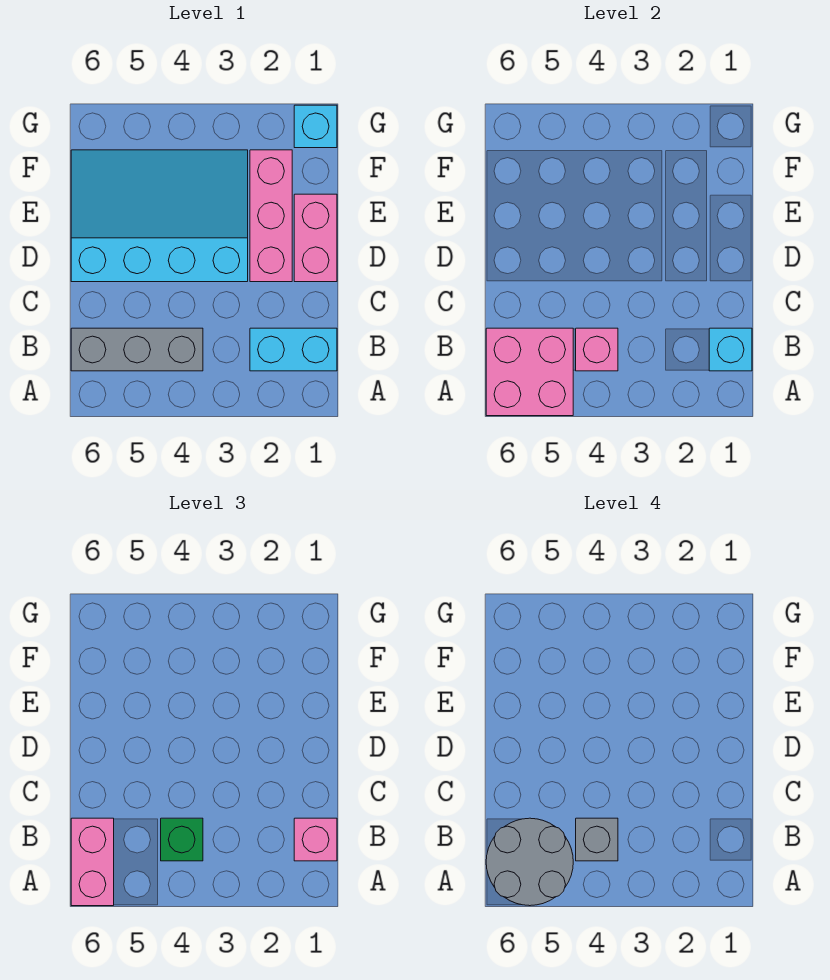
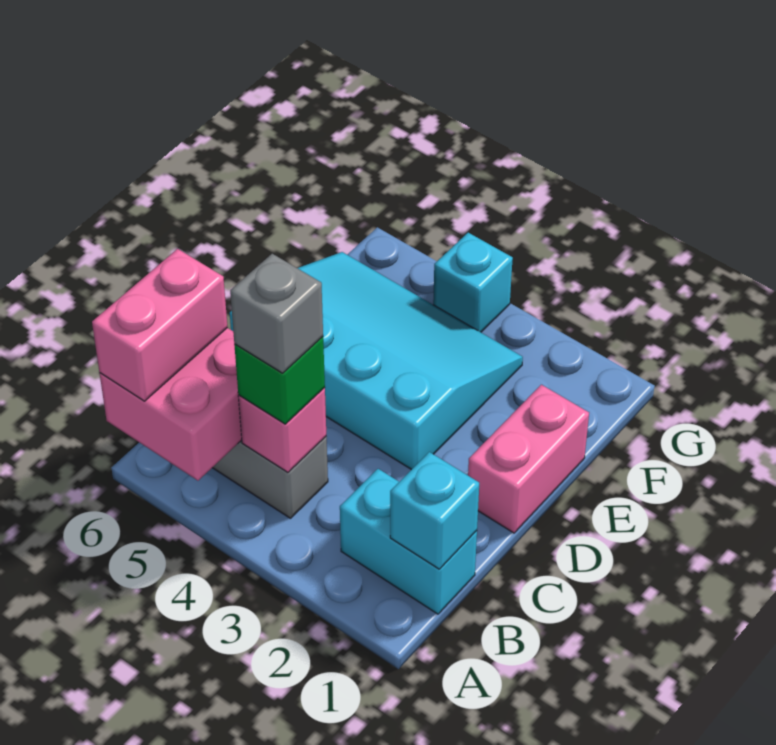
grey 2x2 round brick [486,818,573,906] -> none
pink 1x1 brick [294,818,337,861] -> none
pink 1x3 brick [250,150,292,282] -> none
cyan 1x1 brick [294,105,337,148] -> cyan 1x1 brick moved to [433,233,513,332]

